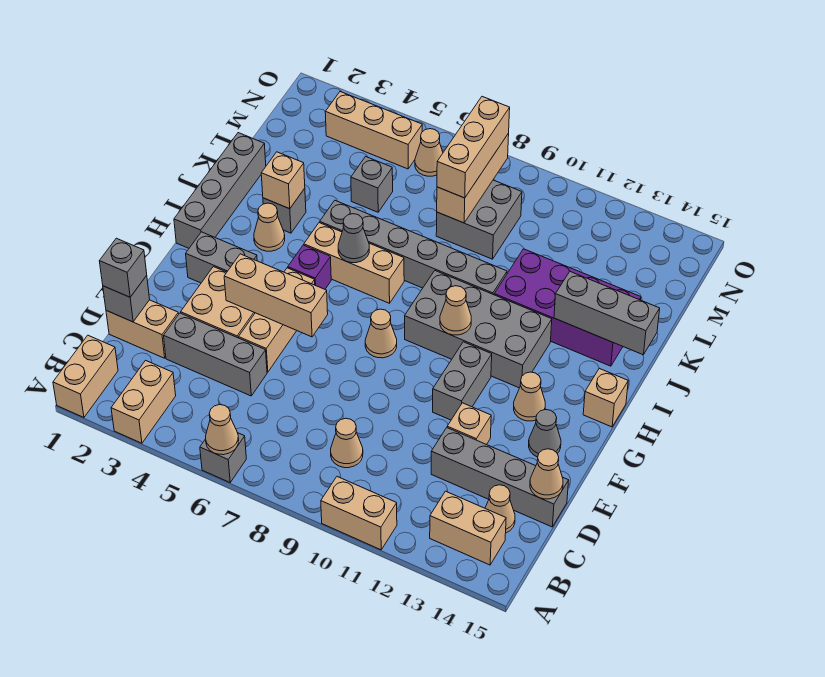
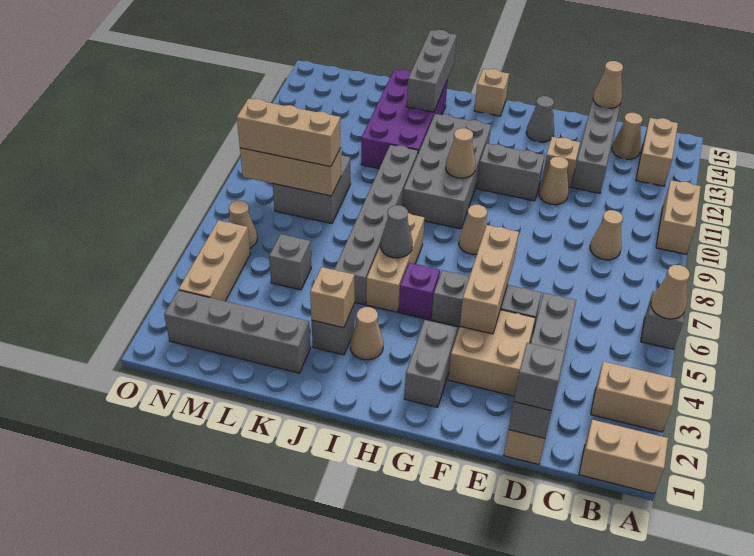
tan 1x3 brick [239,268,315,372] -> grey 1x3 brick [432,270,541,339]
tan 1x1 cone [514,372,545,421] -> tan 1x1 cone moved to [539,157,569,205]
grey 1x4 brick [174,133,266,248] -> grey 1x4 brick moved to [164,290,311,373]

